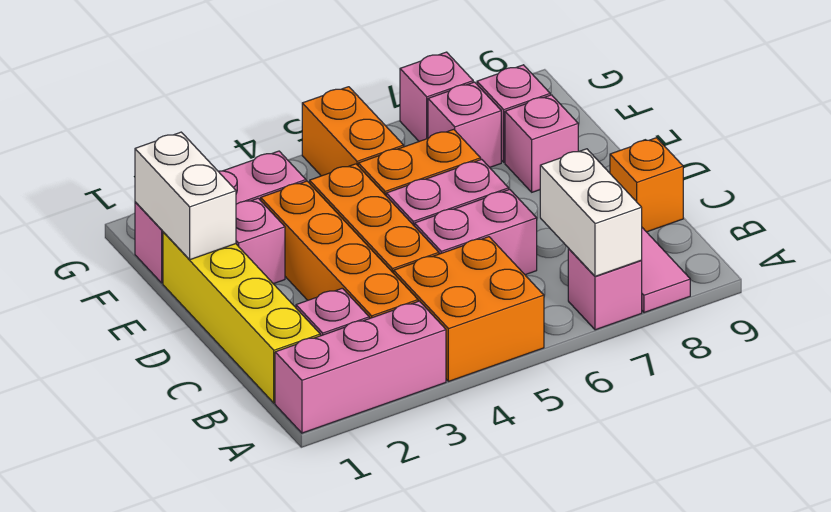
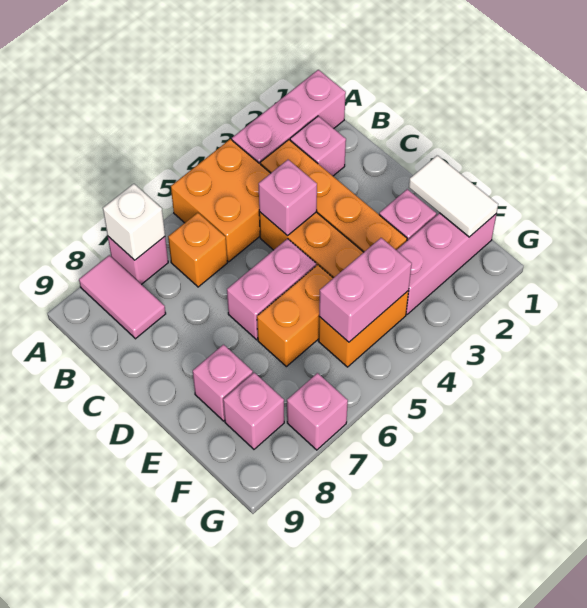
white 1x2 brick [540,149,642,276] -> white 1x1 brick [103,184,165,260]
yellow 1x4 brick [163,232,320,403] -> none
pink 1x2 brick [415,189,537,275] -> pink 1x2 brick moved to [319,238,412,342]
orange 1x1 brick [610,138,683,232] -> orange 1x1 brick moved to [168,213,227,287]
white 1x2 brick [135,132,236,260] -> white 1x2 tile [409,155,498,237]
orange 1x2 brick [302,87,404,176] -> orange 1x2 brick turned to [319,291,409,367]
pink 1x1 brick [428,82,501,167] -> pink 1x1 brick moved to [259,160,317,236]

